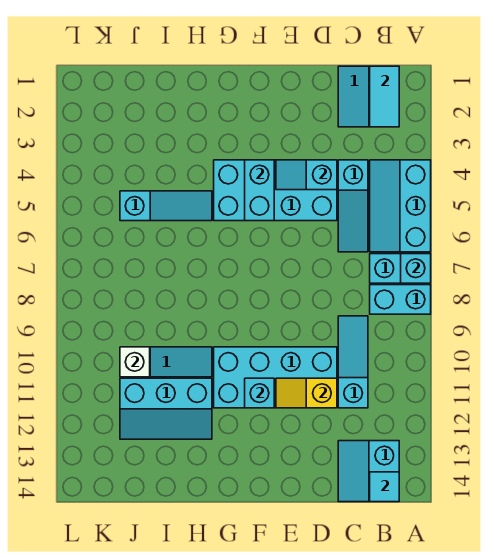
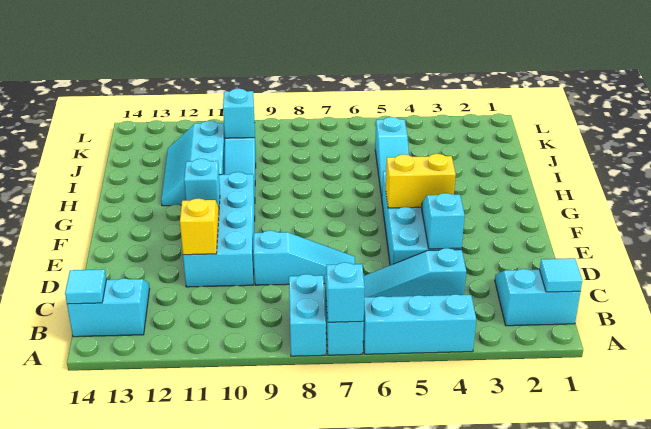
cyan 1x2 tile [370,66,399,127] -> cyan 1x1 tile [540,258,582,292]
cyan 1x3 slope [338,316,368,408] -> cyan 1x3 slope moved to [253,231,355,285]
cyan 1x2 brick [245,160,274,221] -> yellow 1x2 brick [386,154,456,208]
white 1x1 brick [120,347,150,377] -> cyan 1x1 brick [223,89,255,138]

